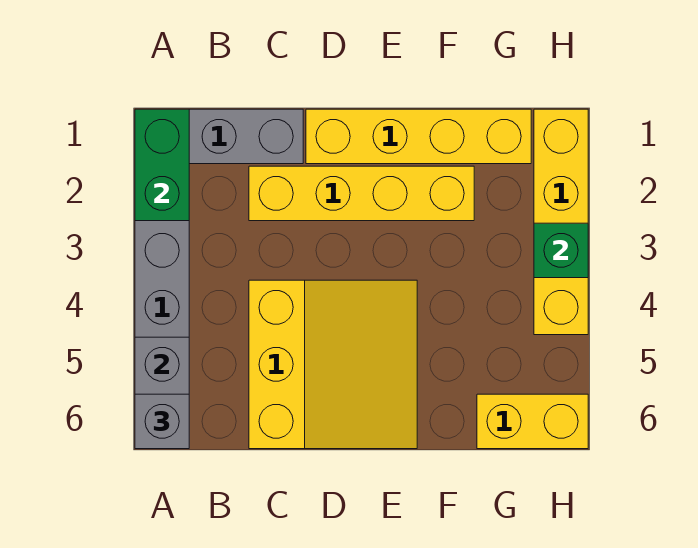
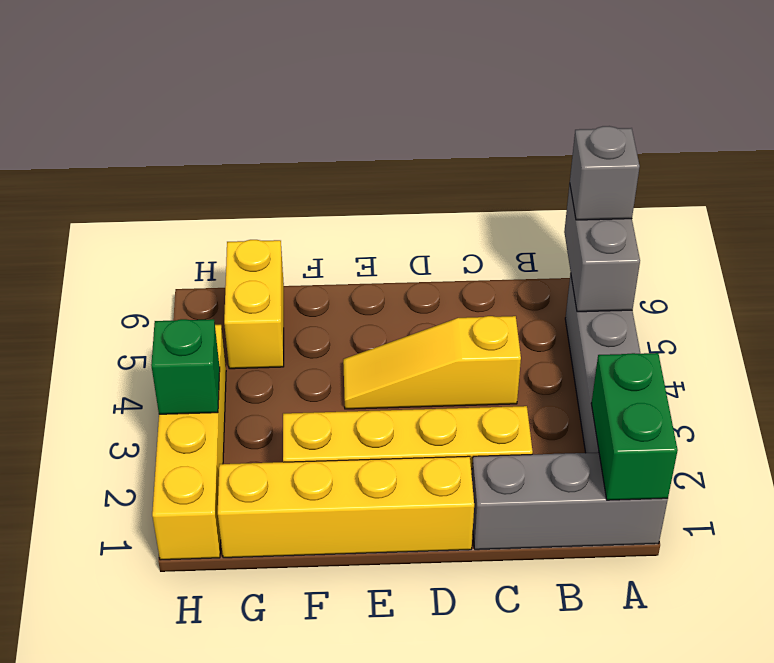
yellow 3x3 slope [249,280,417,449] -> yellow 1x3 slope [343,316,521,409]
yellow 1x2 brick [477,394,588,449] -> yellow 1x2 brick turned to [224,240,284,369]

